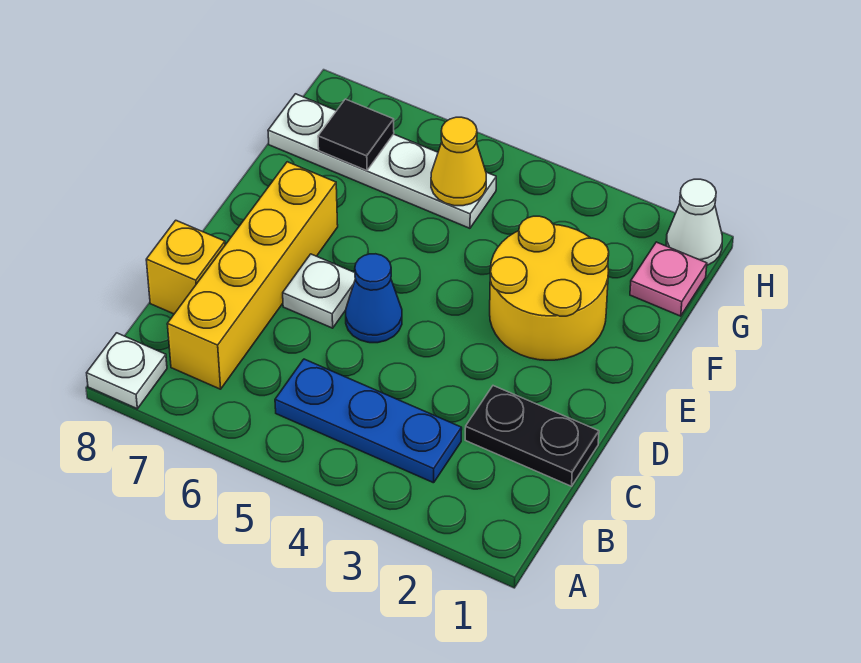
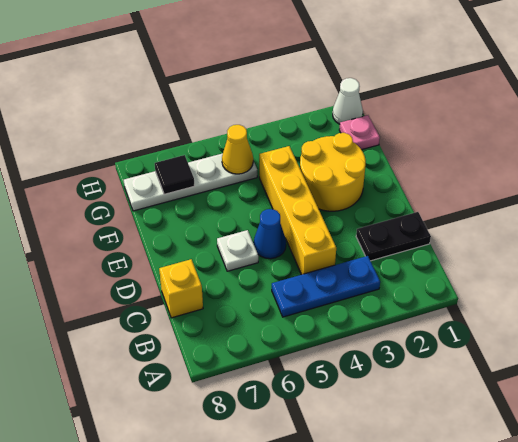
white 1x1 plate [87,333,167,409] -> none
yellow 1x4 brick [167,162,338,389] -> yellow 1x4 brick moved to [259,146,336,275]

